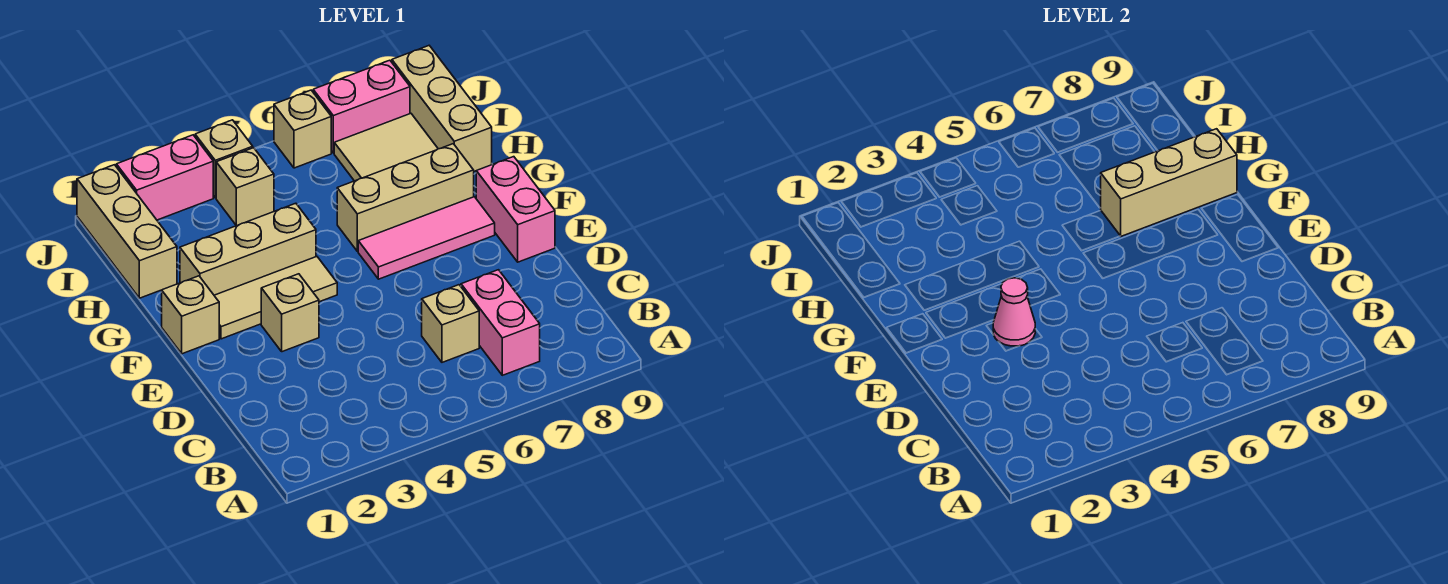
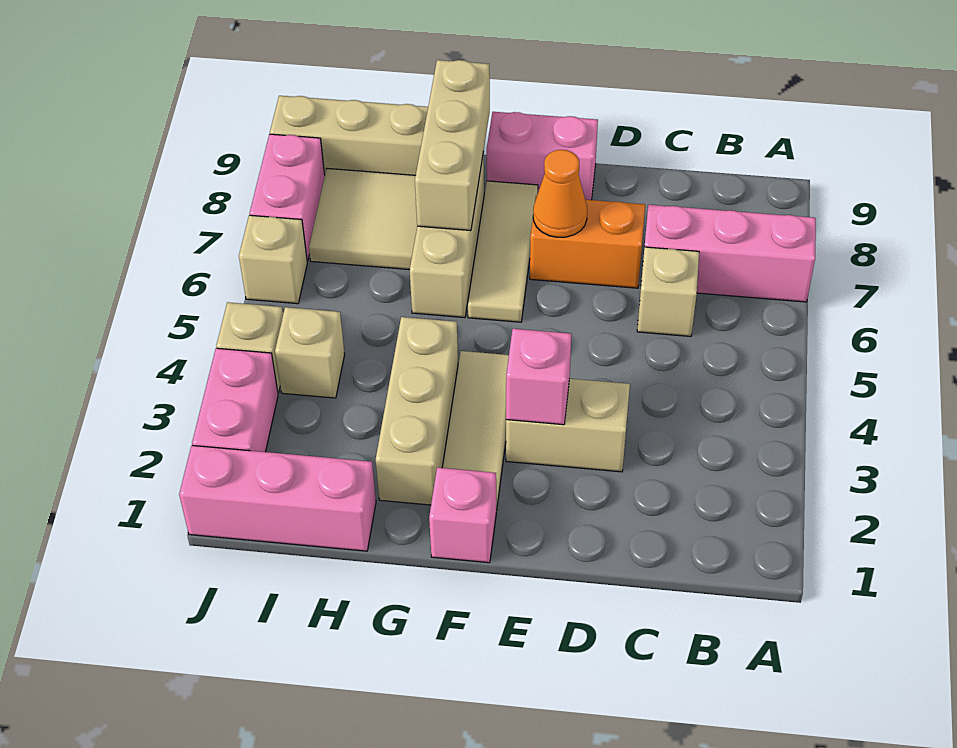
pink 1x2 brick [461,270,540,375] -> pink 1x3 brick [644,205,816,302]
none -> orange 1x2 brick [530,196,645,288]
tan 1x1 brick [261,274,319,352] -> tan 1x2 brick [506,379,630,472]
pink 1x1 cone [993,278,1035,346] -> pink 1x1 brick [506,329,571,425]
none -> orange 1x1 cone [533,150,587,237]
tan 1x1 brick [162,276,219,354] -> pink 1x1 brick [429,467,496,563]
pink 1x3 tile [358,197,495,279] -> tan 1x3 tile [468,181,538,322]
tan 1x3 brick [77,165,177,298] -> pink 1x3 brick [179,445,376,551]

